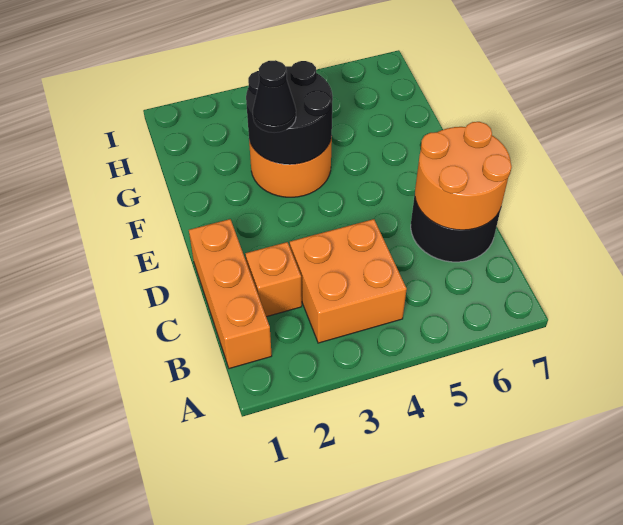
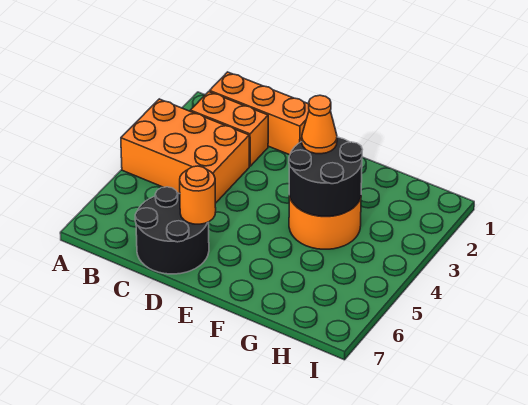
orange 2x2 brick [290,219,407,343] -> orange 2x3 brick [121,99,249,203]
orange 1x1 brick [245,242,302,317] -> orange 1x2 brick [190,92,268,166]
orange 2x2 round brick [415,122,512,230] -> orange 1x1 round brick [180,166,216,224]
black 1x1 cone [253,60,296,133] -> orange 1x1 cone [302,95,337,154]

